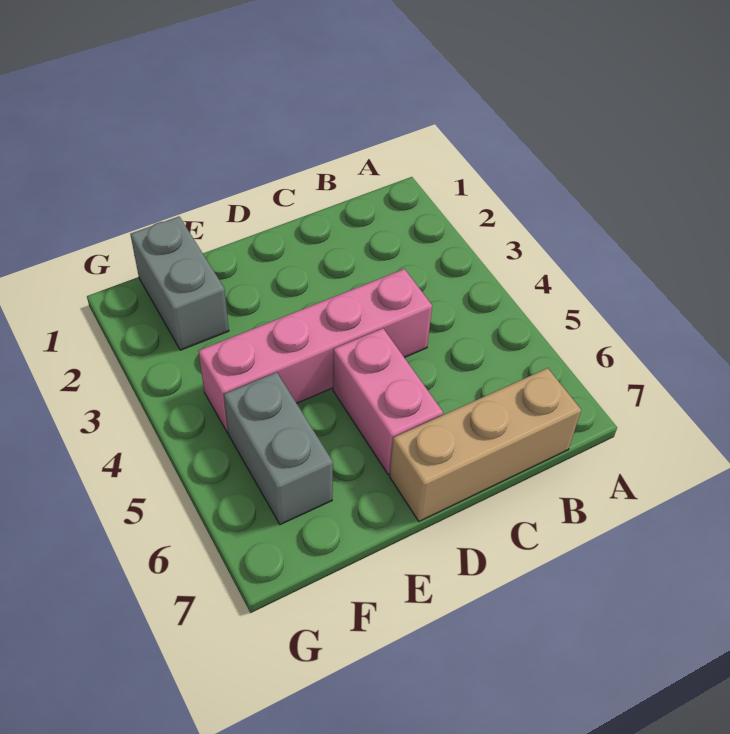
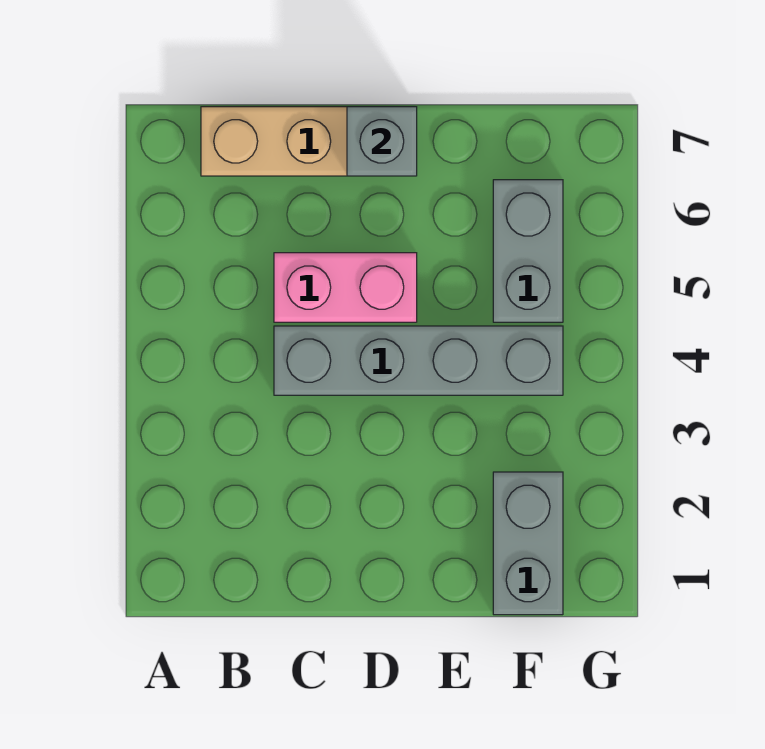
pink 1x4 brick [198,269,432,433] -> grey 1x4 brick [274,326,563,395]
pink 1x2 brick [333,328,443,475] -> pink 1x2 brick turned to [274,253,417,322]
none -> grey 1x1 brick [347,107,417,176]

